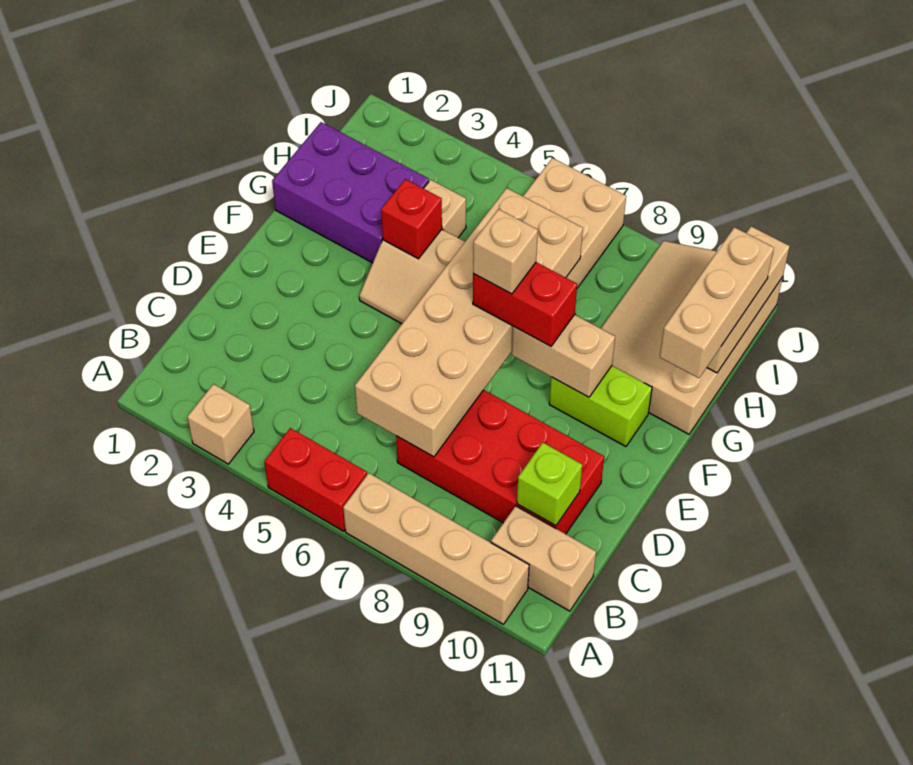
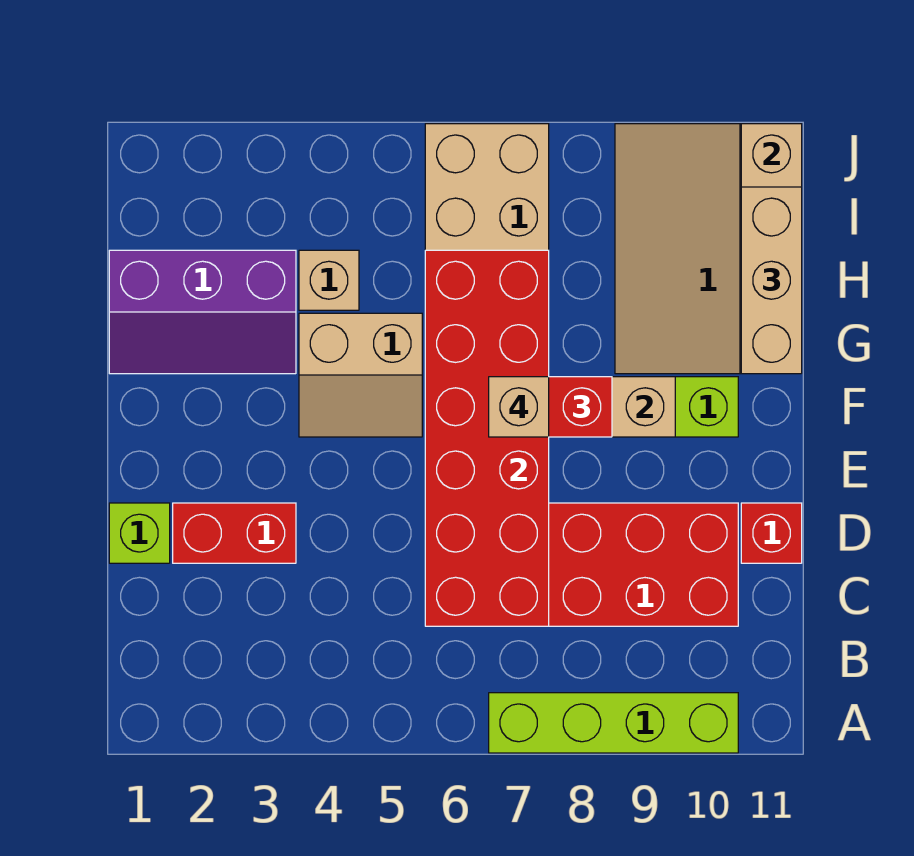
tan 1x1 brick [187,384,254,464] -> none
red 1x2 brick [264,428,367,531] -> red 1x2 brick moved to [173,503,296,563]
tan 1x4 brick [343,473,529,624] -> lime 1x4 brick [489,693,738,753]
tan 1x2 brick [491,506,596,611] -> none
tan 2x6 brick [355,188,583,457] -> red 2x6 brick [425,250,549,626]
lime 1x1 brick [517,443,582,526] -> lime 1x1 brick moved to [109,503,170,563]
purple 2x3 brick [272,122,429,263] -> purple 2x3 slope [109,250,296,374]
red 1x1 brick [381,179,442,259] -> red 1x1 brick moved to [741,503,802,563]

